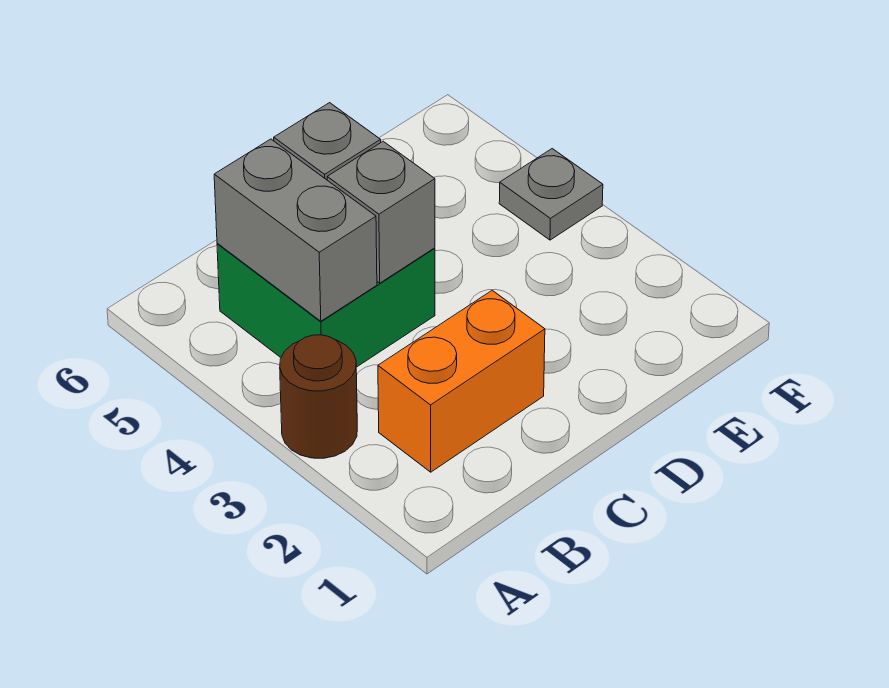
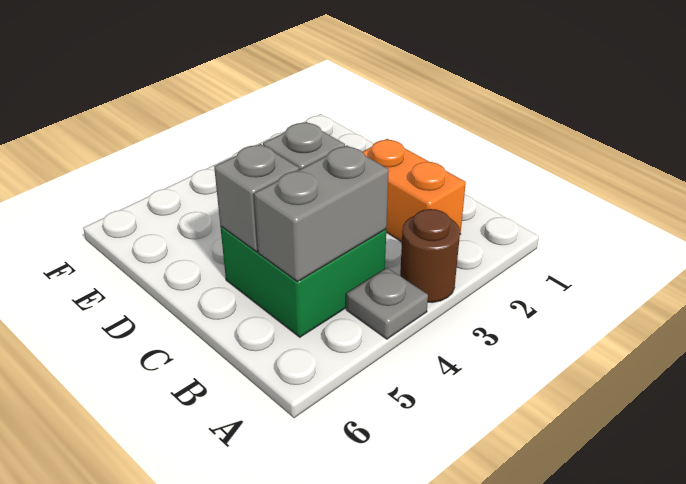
grey 1x1 plate [499,149,603,240] -> grey 1x1 plate moved to [346,268,428,339]

